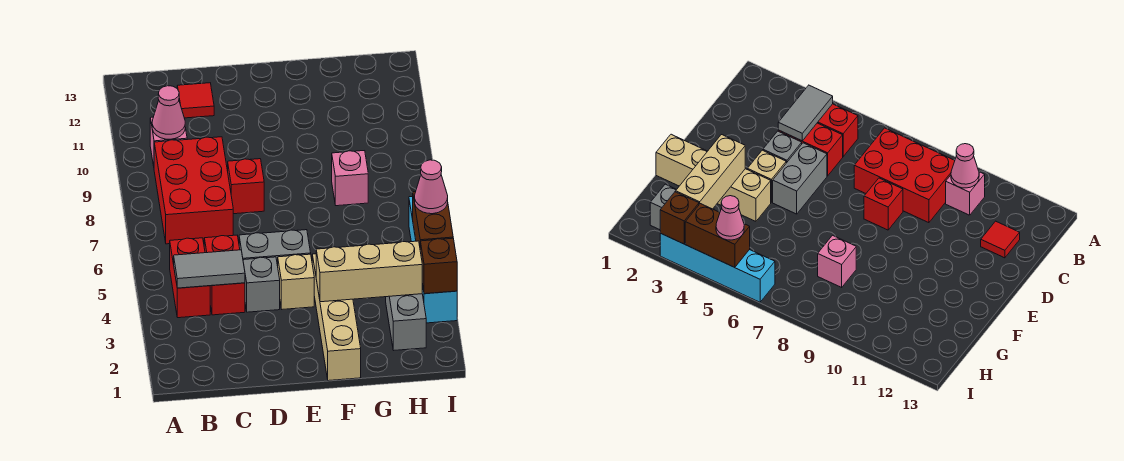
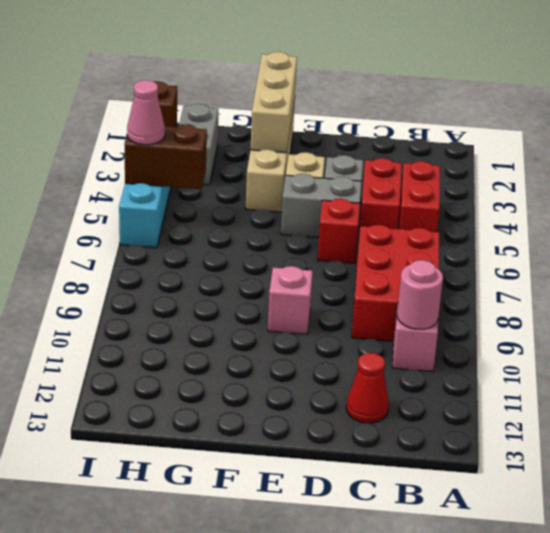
grey 1x2 tile [174,250,245,288] -> none
pink 1x1 cone [152,86,185,139] -> pink 1x1 round brick [397,260,443,329]
red 1x1 tile [177,83,214,118] -> red 1x1 cone [346,353,389,423]
red 1x1 brick [228,159,264,214] -> red 1x1 brick moved to [317,199,360,263]
tan 1x3 brick [316,241,422,302] -> tan 1x3 brick turned to [251,52,297,153]
pink 1x1 brick [332,151,368,206] -> pink 1x1 brick moved to [268,266,313,334]
brown 1x2 brick [413,192,453,246] -> brown 1x2 brick turned to [124,125,207,189]

